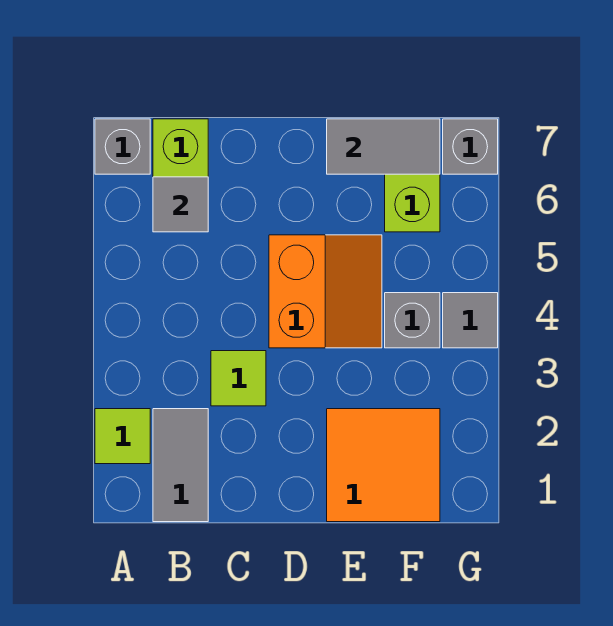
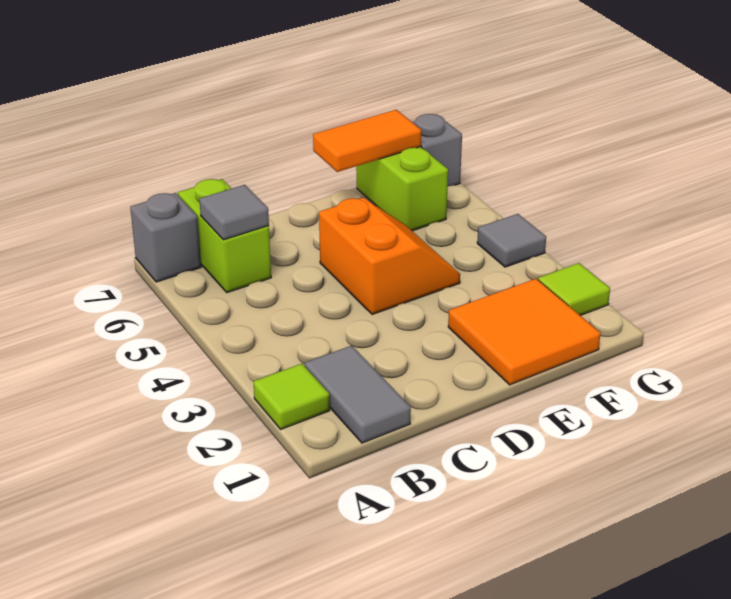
lime 1x1 tile [211,351,266,406] -> lime 1x1 tile moved to [538,263,610,316]
grey 1x2 tile [327,119,440,174] -> orange 1x2 tile [313,110,421,172]
grey 1x1 brick [385,293,440,348] -> none

